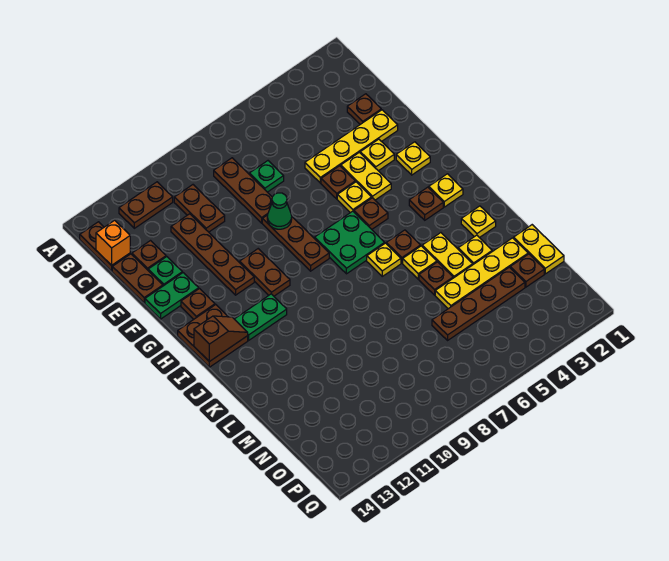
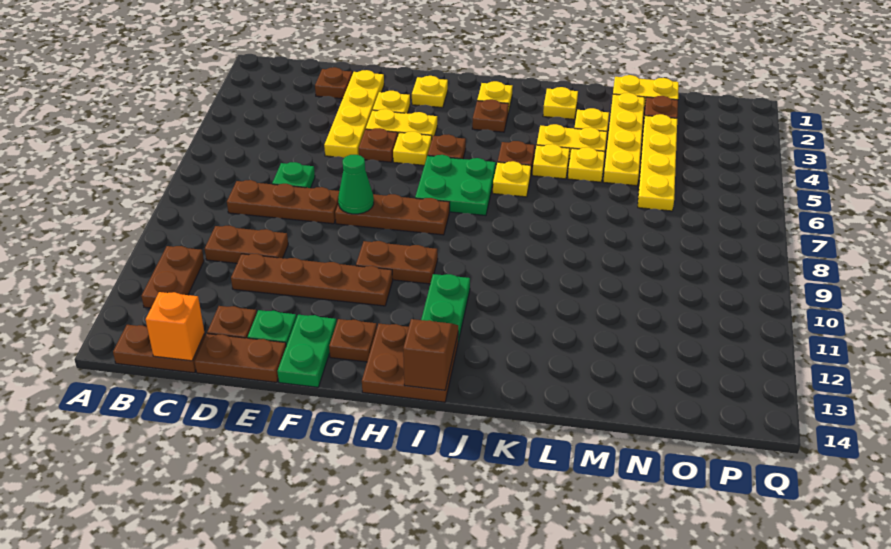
brown 1x1 plate [419,262,453,295] -> yellow 1x1 plate [568,147,605,182]
brown 1x4 plate [432,267,525,340] -> yellow 1x4 plate [638,114,677,211]

